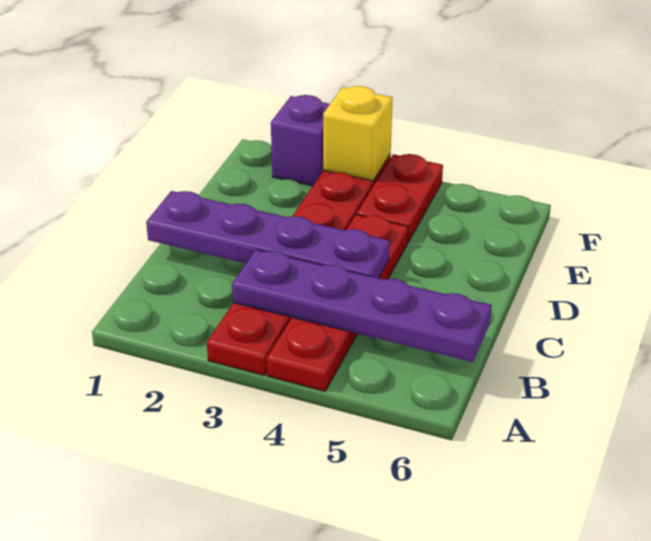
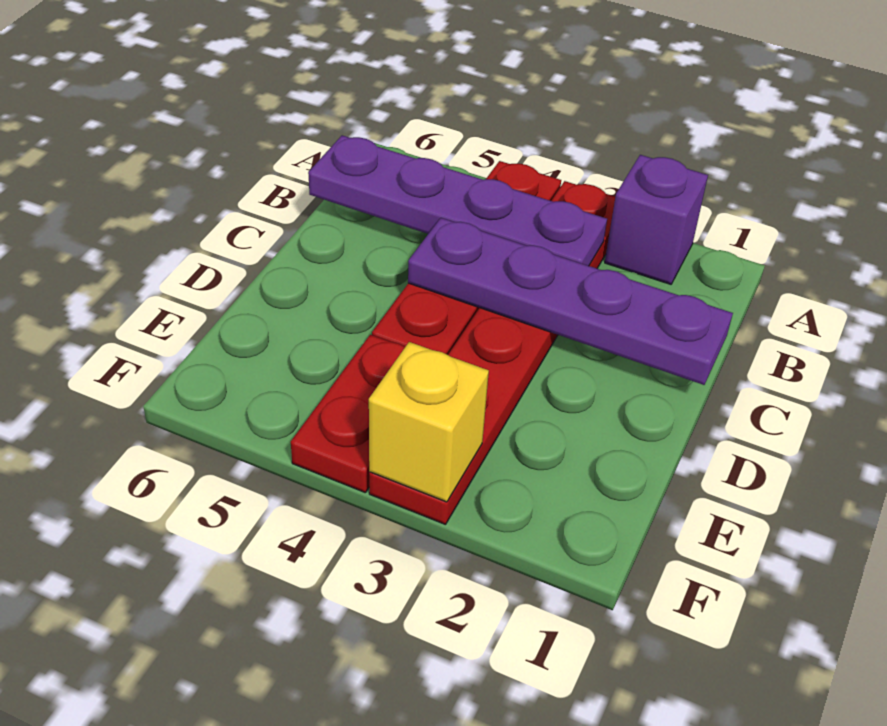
purple 1x1 brick [271,95,330,186] -> purple 1x1 brick moved to [605,155,708,284]

